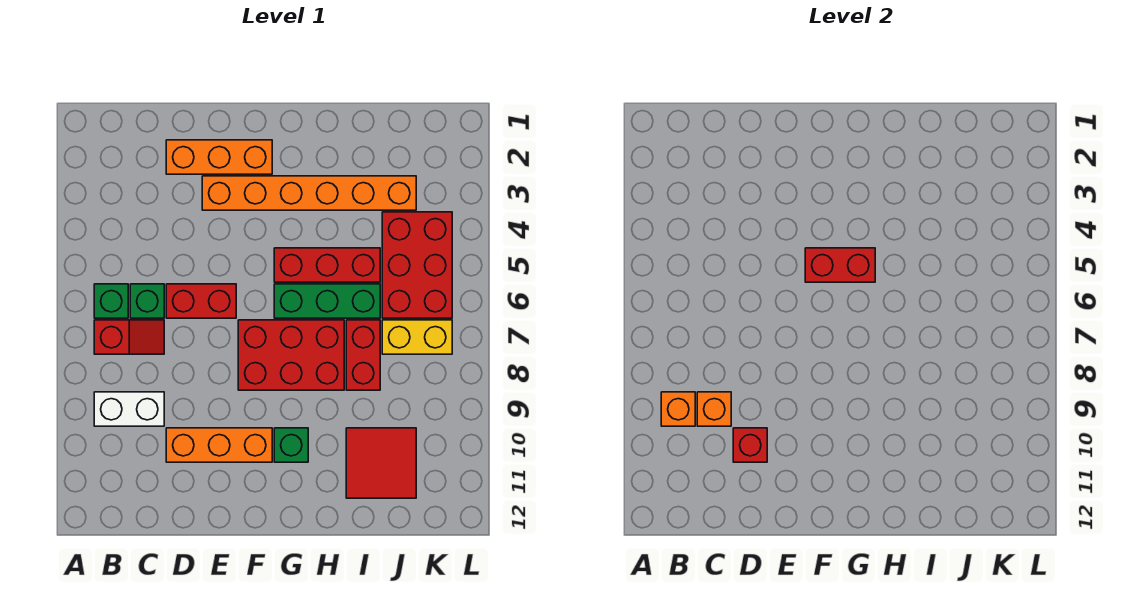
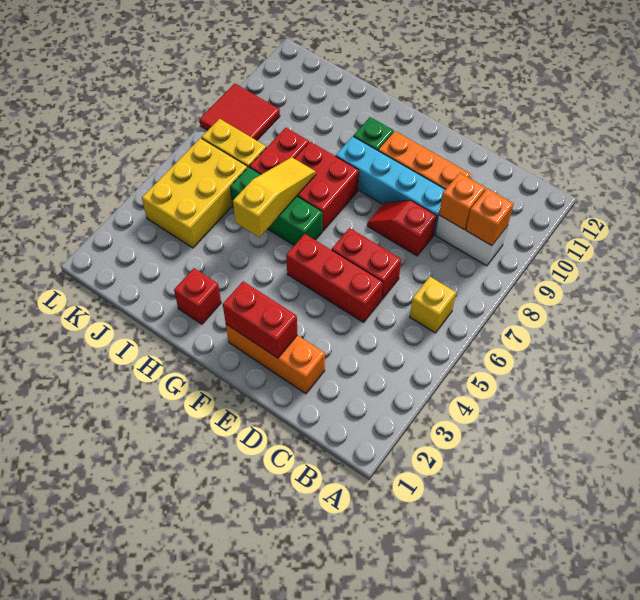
green 1x1 brick [94,284,128,318] -> yellow 1x1 brick [410,277,456,333]
red 1x2 slope [94,320,164,354] -> red 1x2 slope moved to [367,200,437,256]
green 1x1 brick [130,284,164,318] -> none
none -> cyan 1x4 brick [336,136,446,235]
red 1x1 brick [733,428,767,462] -> red 1x1 brick moved to [174,268,221,324]
orange 1x6 brick [202,176,416,210] -> none
red 1x2 brick [805,248,875,282] -> red 1x2 brick moved to [223,281,297,358]
red 2x3 brick [238,320,344,390] -> red 2x2 brick [295,142,359,231]
red 1x3 brick [274,248,380,282] -> red 1x3 brick moved to [286,234,383,322]
none -> yellow 1x3 slope [233,157,316,237]
red 2x2 tile [346,428,416,498] -> red 2x2 tile moved to [199,84,280,140]
red 2x3 brick [382,212,452,318] -> yellow 2x3 brick [142,138,247,248]

